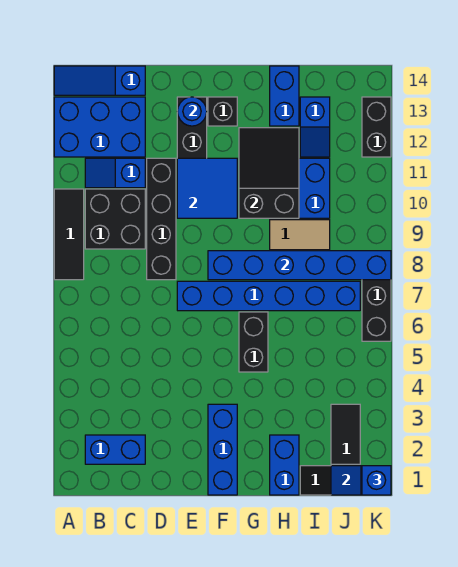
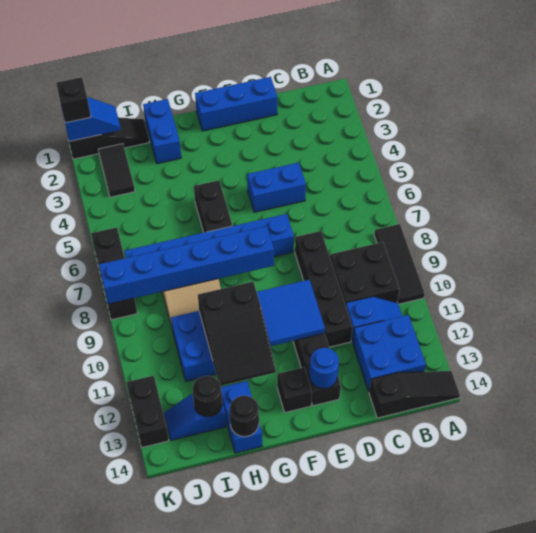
blue 2x3 brick [54,97,145,157] -> blue 2x2 brick [352,315,426,391]
blue 1x3 slope [54,66,145,95] -> black 1x3 slope [369,371,460,418]
blue 1x2 brick [85,435,145,464] -> blue 1x2 brick moved to [247,163,306,212]
blue 1x3 brick [208,404,237,495] -> blue 1x3 brick turned to [195,77,277,131]
none -> black 1x1 round brick [229,396,259,437]
blue 1x2 slope [300,97,330,157] -> blue 1x2 slope turned to [164,394,226,440]
none -> black 1x1 round brick [192,376,222,417]
blue 1x1 brick [362,466,391,495] -> black 1x1 brick [56,77,91,123]

